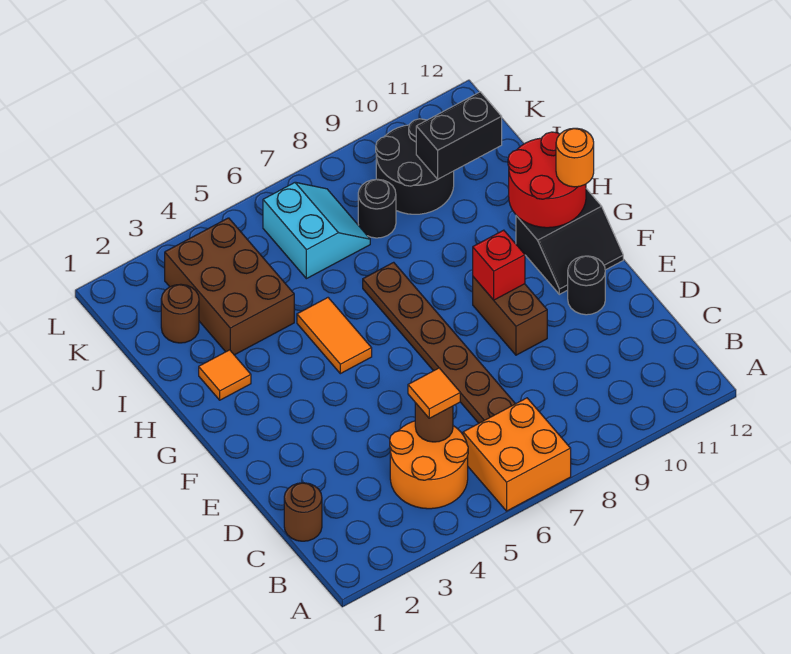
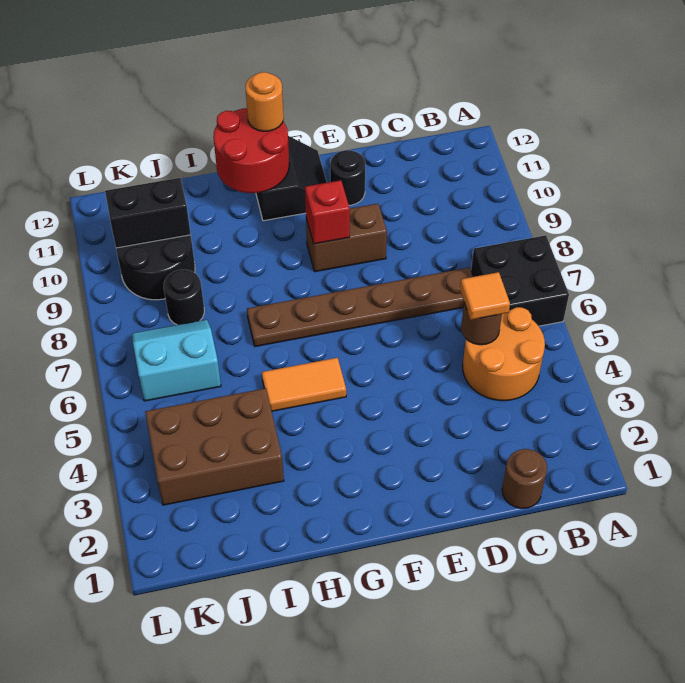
orange 2x2 brick [463,398,571,511] -> black 2x2 brick [471,235,569,326]
orange 1x1 tile [199,350,251,400] -> none
brown 1x1 round brick [161,284,199,343] -> none
black 1x2 brick [416,92,502,179] -> black 1x2 brick turned to [105,178,191,248]

